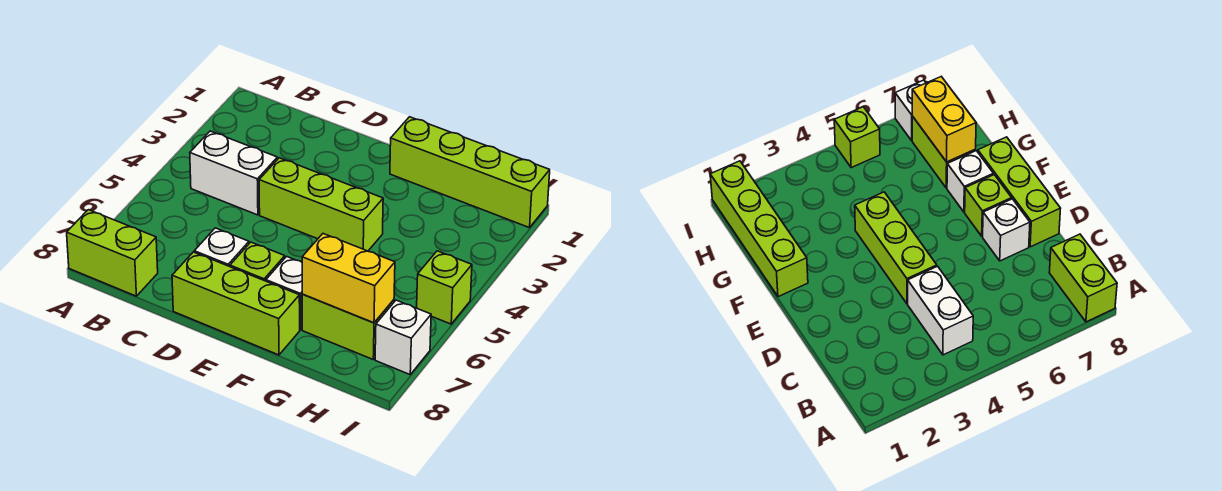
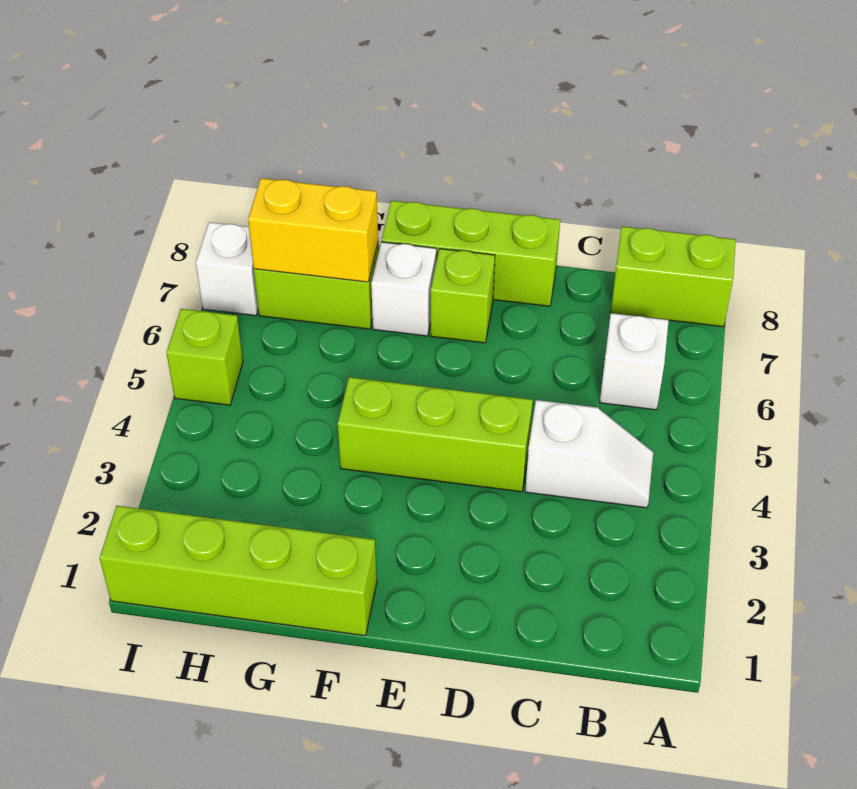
white 1x2 brick [190,131,277,215] -> white 1x2 slope [525,400,653,508]
white 1x1 brick [194,228,249,267] -> white 1x1 brick moved to [600,313,669,410]

